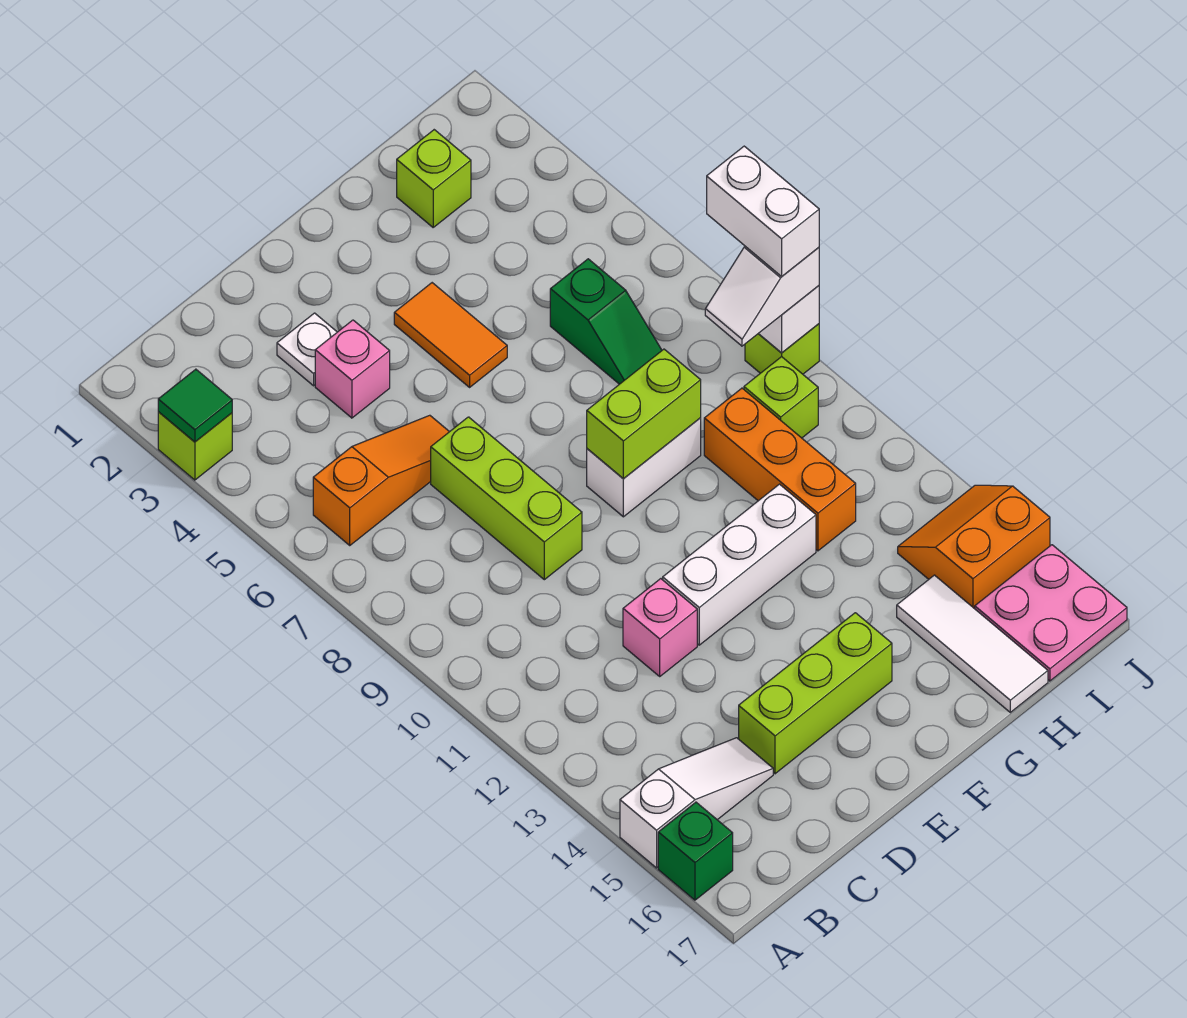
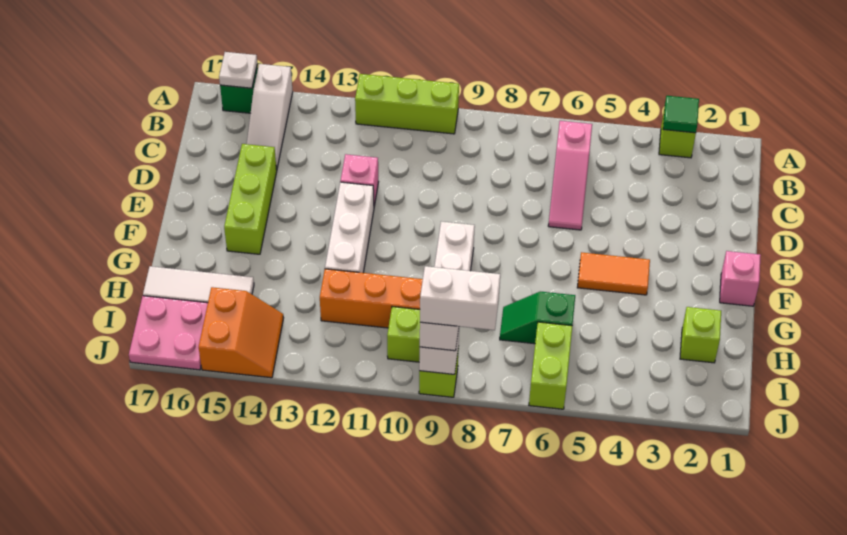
orange 1x3 slope [313,415,449,545] -> pink 1x3 slope [548,121,592,230]
white 1x1 plate [277,313,337,386] -> white 1x1 plate moved to [219,52,257,88]
pink 1x1 brick [315,320,390,418] -> pink 1x1 brick moved to [720,251,761,306]
lime 1x3 brick [431,417,582,580] -> lime 1x3 brick moved to [355,74,459,134]
lime 1x2 brick [587,349,701,479] -> lime 1x2 brick moved to [529,322,572,409]

